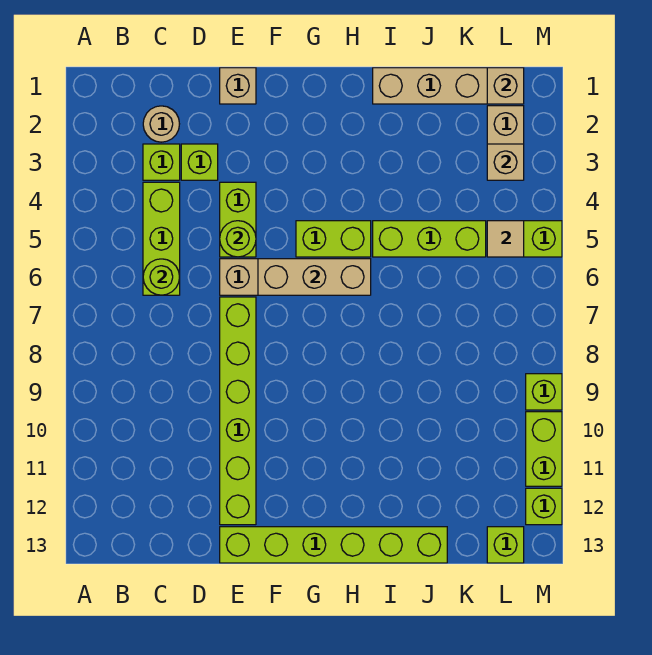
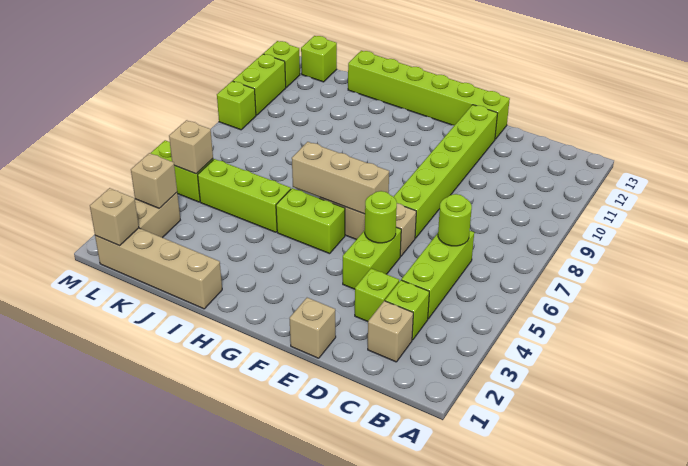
tan 1x1 round brick [143,106,179,142] -> tan 1x1 brick [368,301,413,362]
tan 1x1 tile [487,221,524,257] -> tan 1x1 brick [169,120,213,174]

